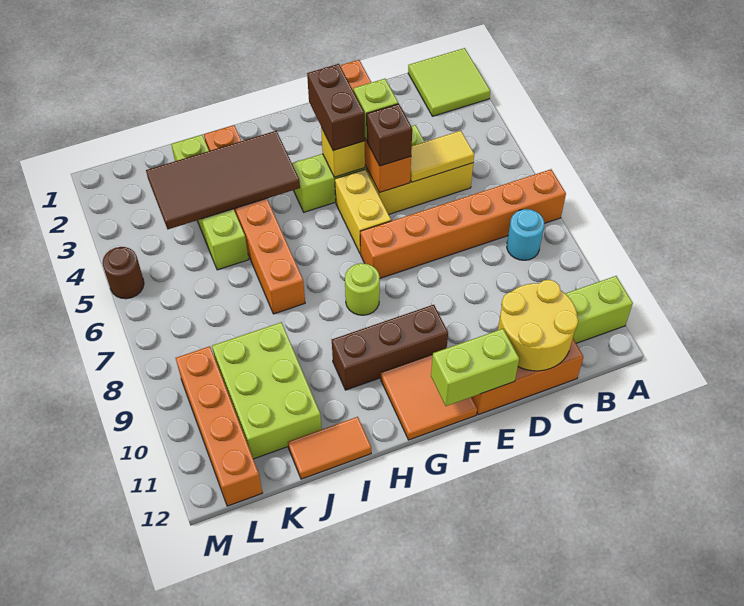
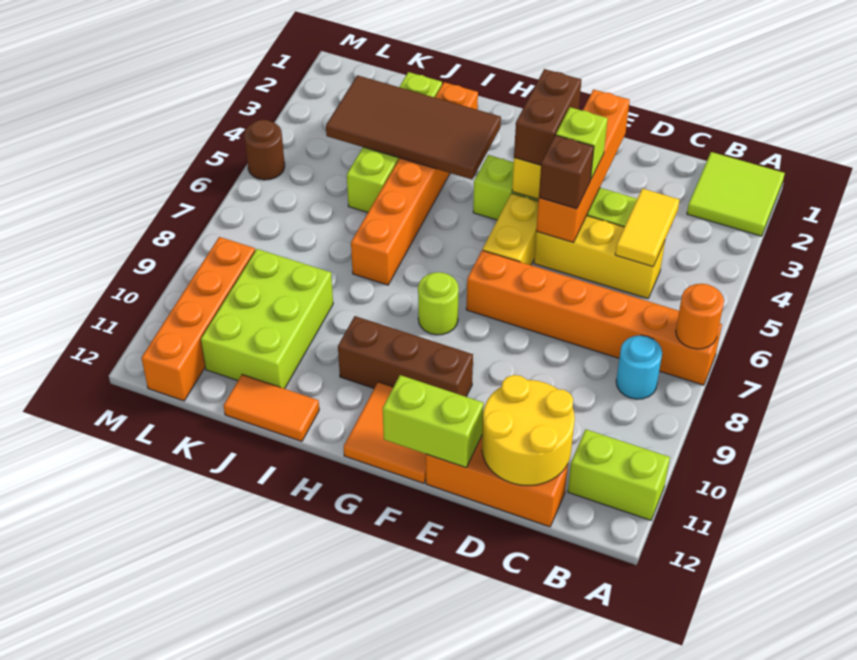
none -> orange 1x1 round brick [676,284,724,349]
yellow 1x2 tile [410,131,474,182] -> yellow 1x2 tile turned to [615,189,679,267]

